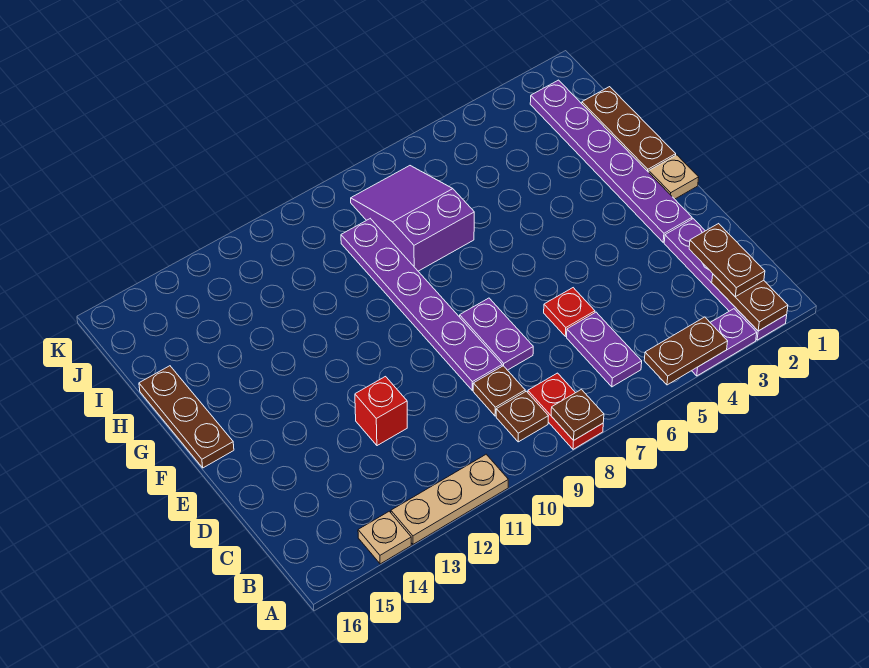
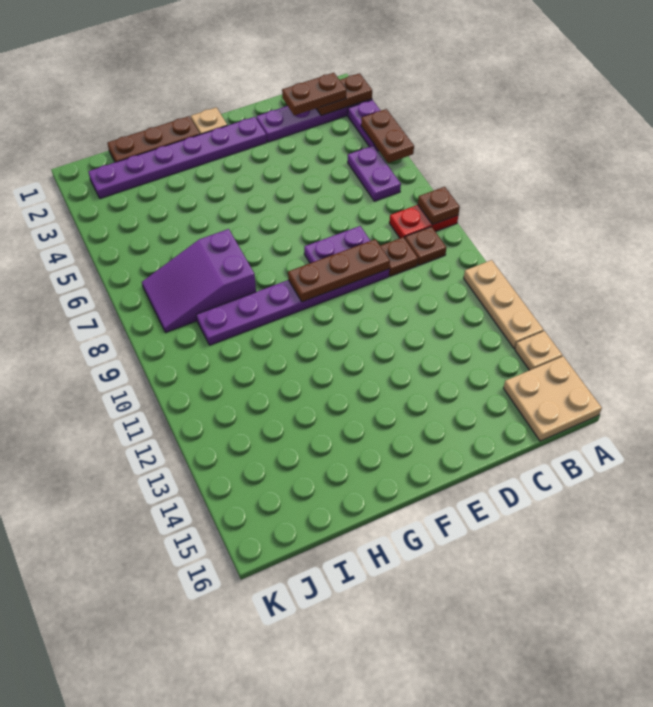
none -> tan 2x2 plate [504,356,602,441]
purple 1x2 plate [567,312,642,387] -> purple 1x2 plate turned to [348,146,401,201]
red 1x1 plate [544,288,595,336] -> none
red 1x1 brick [355,377,407,446] -> none
brown 1x3 plate [139,366,234,468] -> brown 1x3 plate moved to [288,239,390,302]

